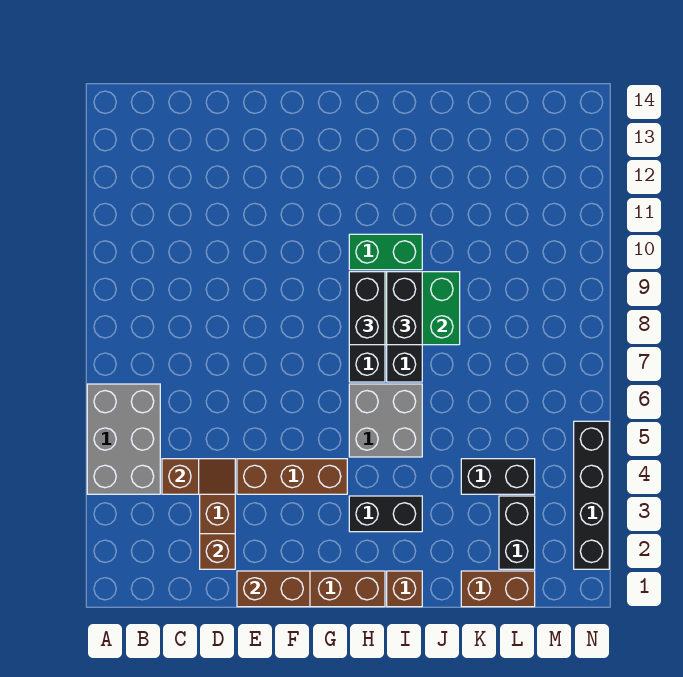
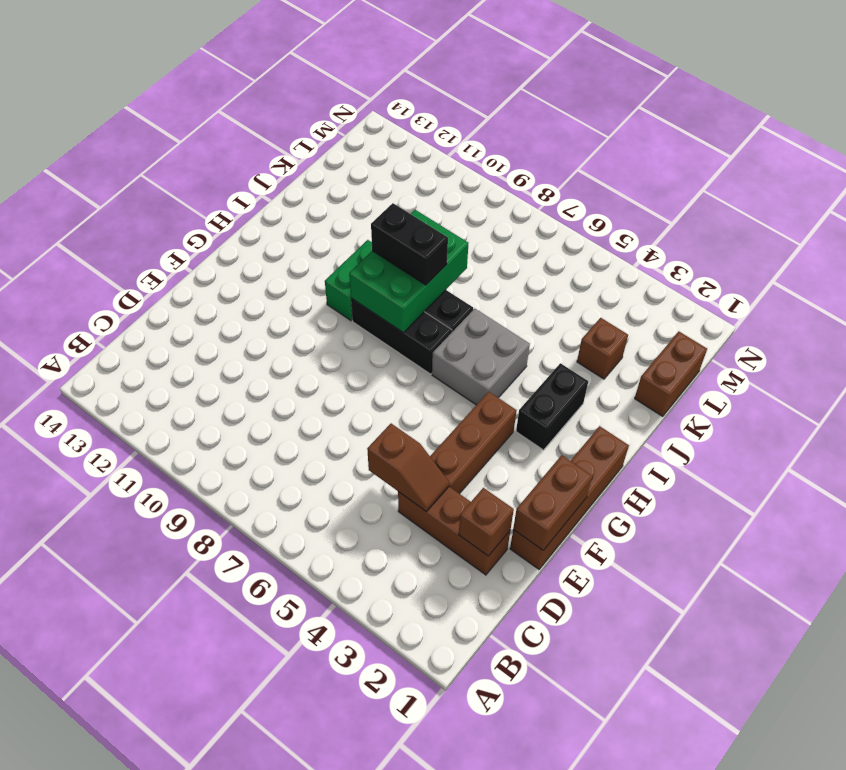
grey 2x3 brick [87,384,160,494] -> none
brown 1x2 slope [162,459,235,494] -> brown 1x2 slope turned to [367,424,449,512]
black 1x2 brick [349,272,385,345] -> none
brown 1x1 brick [387,571,422,607] -> brown 1x1 brick moved to [577,318,628,379]
black 1x2 brick [461,459,535,494] -> none
black 1x2 brick [499,496,535,569] -> none
black 1x4 brick [574,421,609,569] -> none

